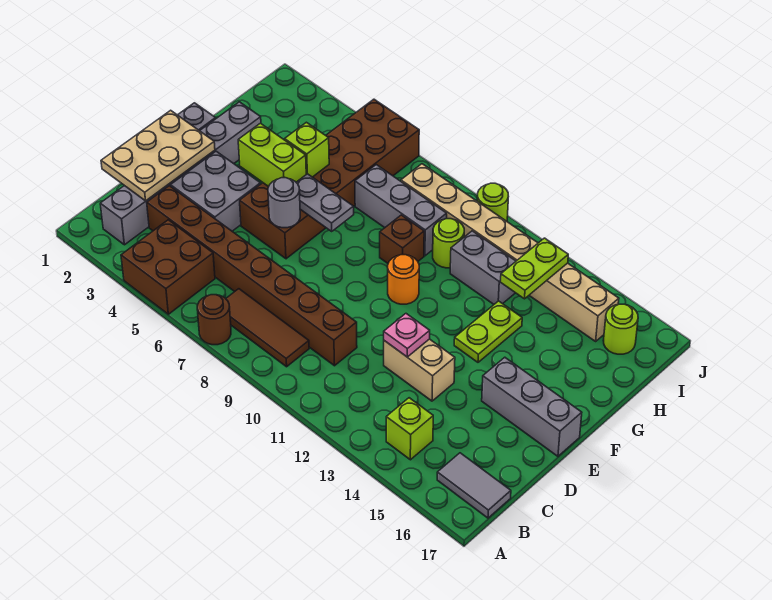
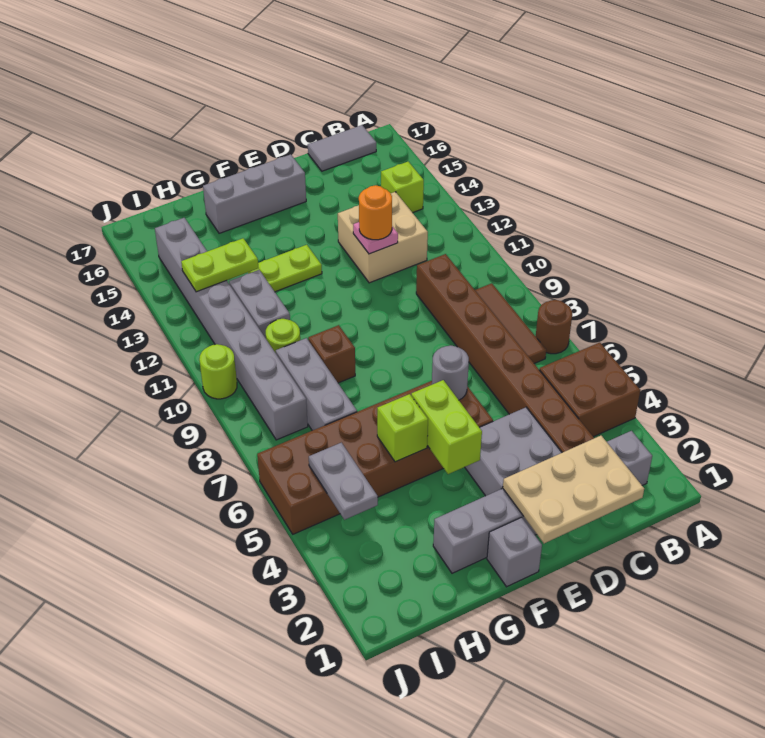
grey 1x2 tile [437,453,511,518] -> grey 1x2 tile turned to [308,125,376,171]
tan 1x2 brick [384,339,455,401] -> tan 2x2 brick [338,192,428,283]
grey 1x3 brick [482,357,582,456] -> grey 1x3 brick turned to [203,154,306,233]
grey 1x2 plate [296,174,354,231] -> grey 1x2 plate moved to [309,443,378,520]
orange 1x1 round brick [388,255,419,304] -> orange 1x1 round brick moved to [359,185,392,240]
tan 1x8 brick [401,164,619,341] -> grey 1x8 brick [155,218,308,440]
lime 1x1 round brick [603,304,638,354] -> none

